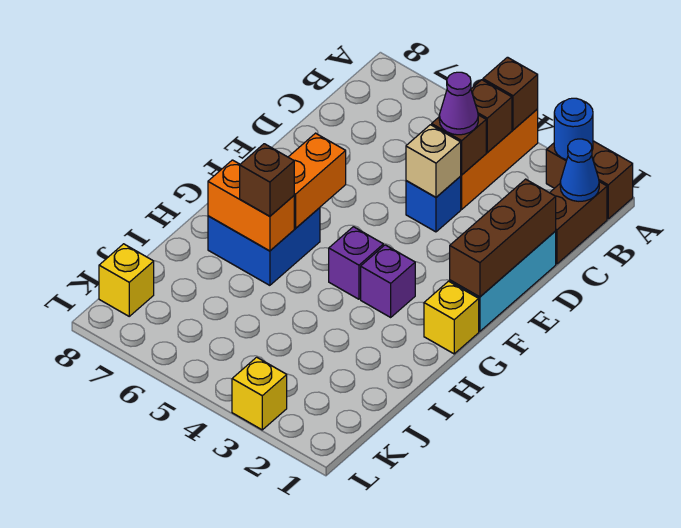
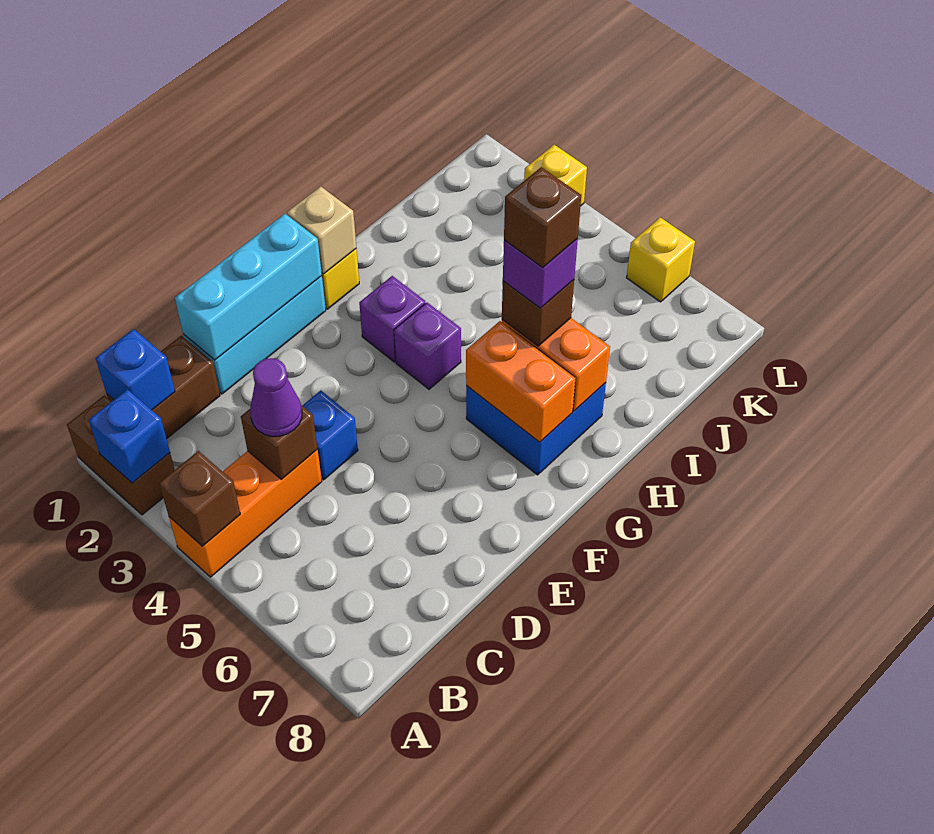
blue 1x1 round brick [554,98,593,160] -> blue 1x1 brick [89,389,170,483]
blue 1x1 cone [560,139,599,201] -> blue 1x1 brick [96,329,175,410]
brown 1x1 brick [471,80,512,152] -> brown 1x1 brick moved to [504,167,581,267]
brown 1x3 brick [450,179,556,297] -> cyan 1x3 brick [175,214,322,360]
tan 1x1 brick [406,125,461,197] -> tan 1x1 brick moved to [287,186,356,274]
orange 1x2 brick [289,133,346,228] -> orange 1x2 brick turned to [466,321,576,442]
none -> purple 1x1 brick [503,239,578,308]
yellow 1x1 brick [99,244,154,316] -> yellow 1x1 brick moved to [627,217,695,302]

